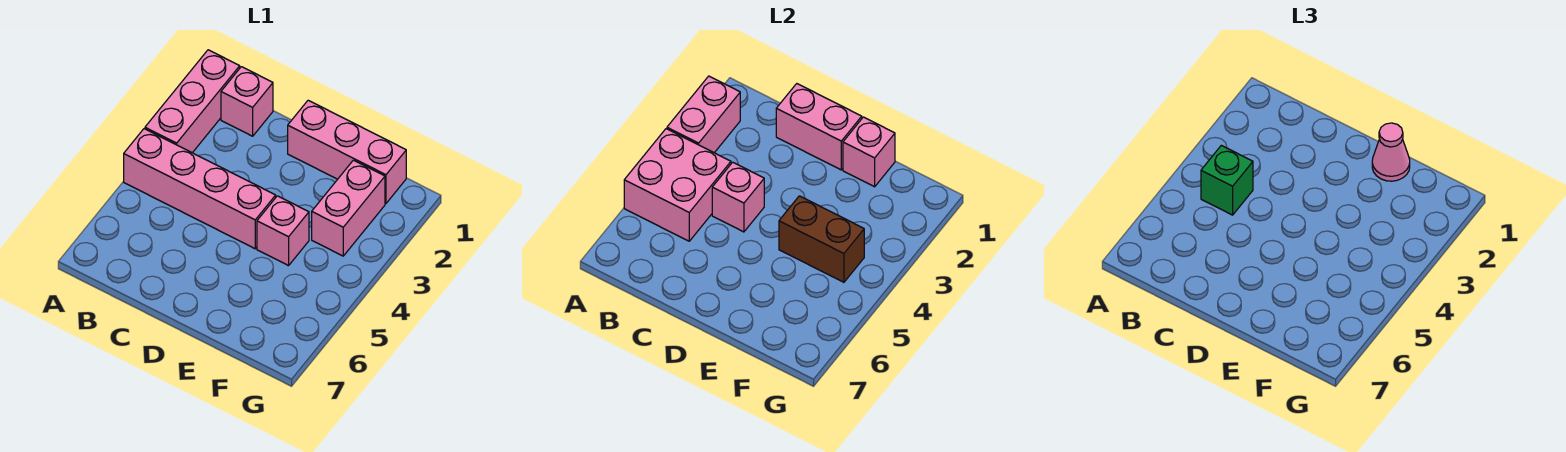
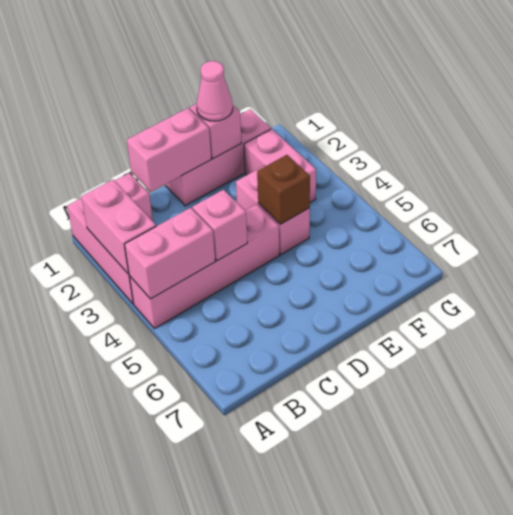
pink 2x2 brick [624,129,731,241] -> pink 1x2 brick [124,208,215,299]
green 1x1 brick [1201,145,1253,215] -> none
pink 1x1 brick [257,196,309,266] -> pink 1x2 brick [236,166,310,255]
brown 1x2 brick [779,196,864,282] -> brown 1x1 brick [257,155,310,224]

